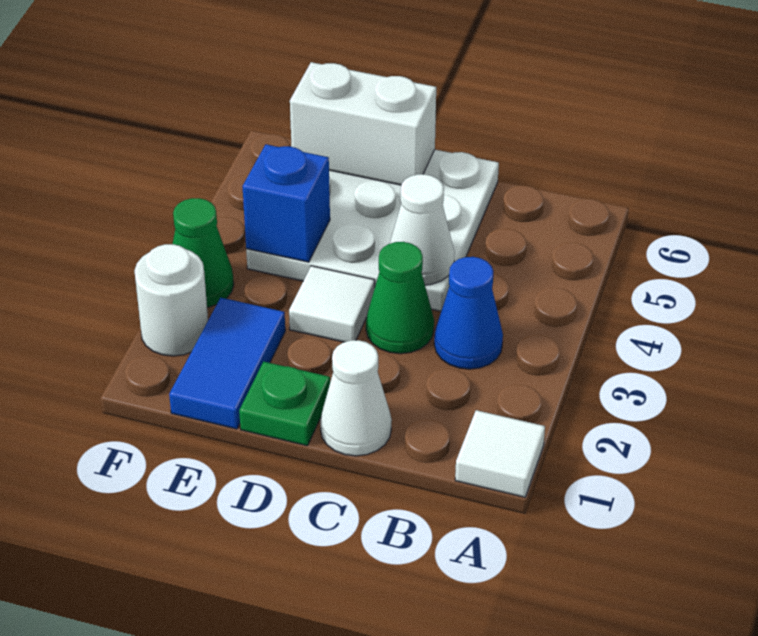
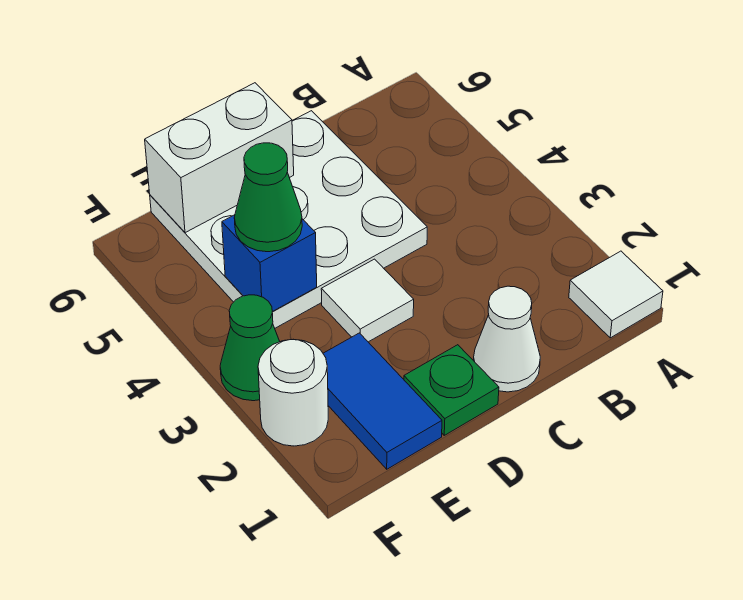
blue 1x1 cone [434,257,503,369] -> none
green 1x1 cone [366,242,434,354] -> green 1x1 cone moved to [234,143,302,252]
white 1x1 cone [390,174,455,285] -> none

